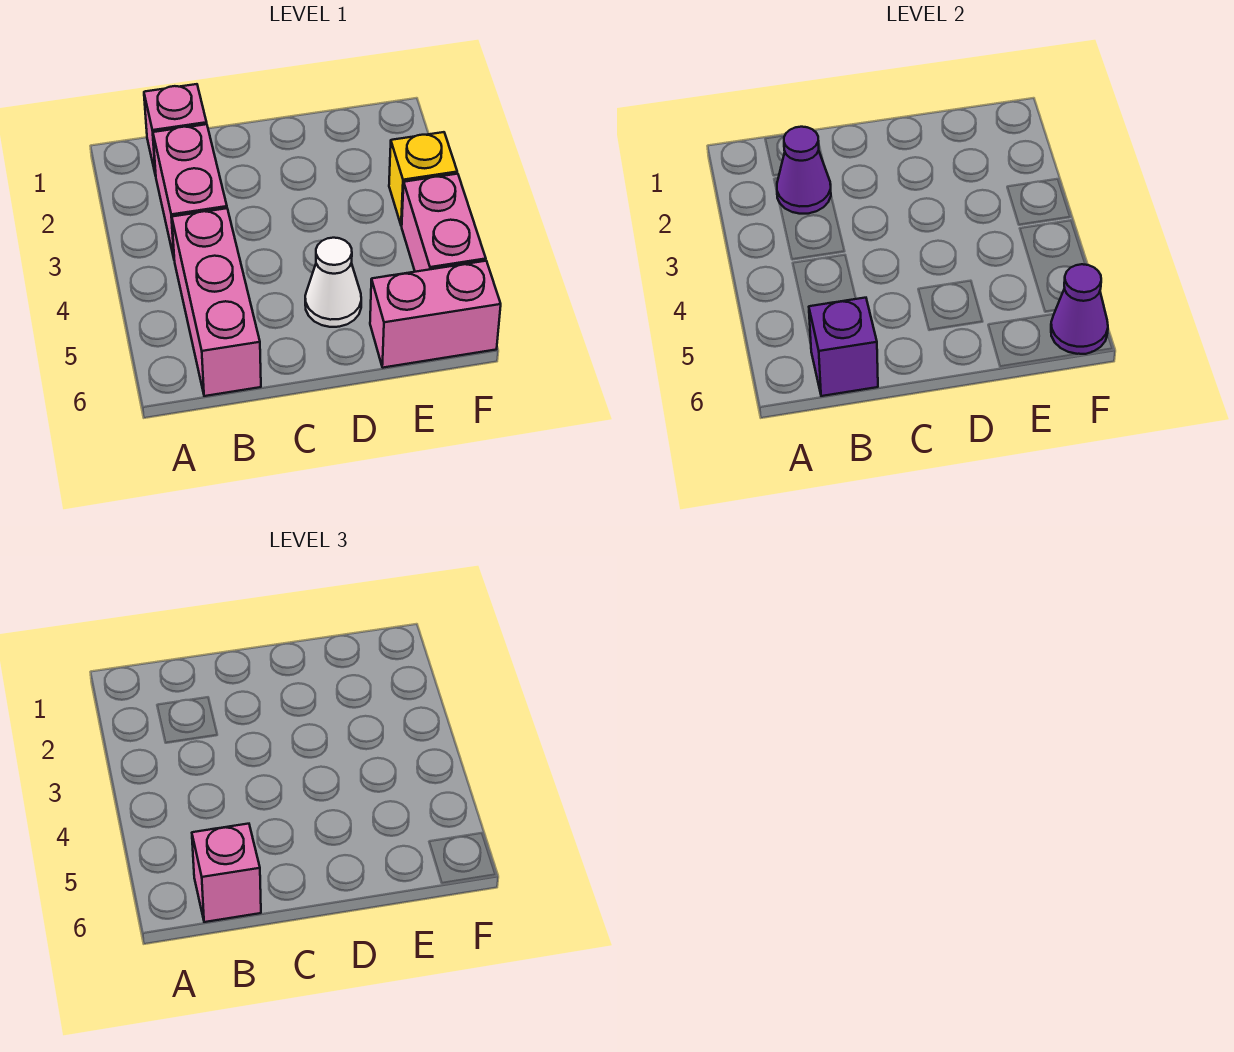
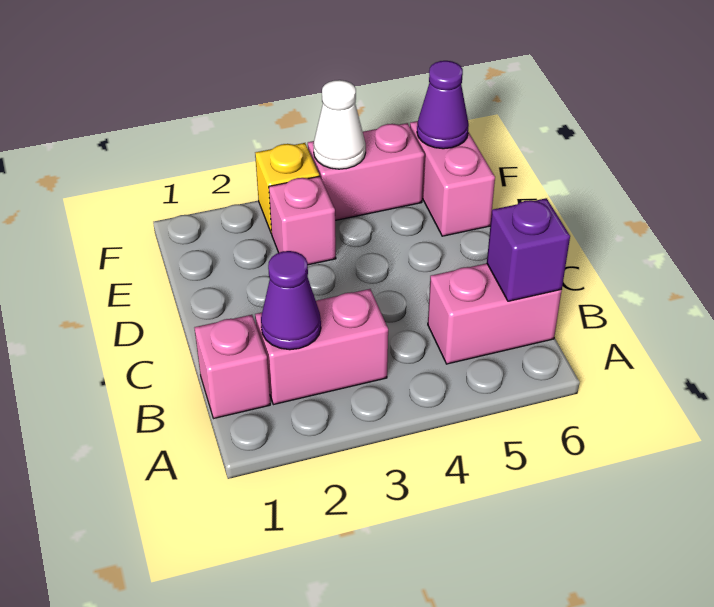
pink 1x3 brick [172,208,261,396] -> pink 1x2 brick [428,263,562,364]
pink 1x1 brick [192,824,261,922] -> pink 1x1 brick moved to [269,176,336,265]
white 1x1 cone [305,238,361,327] -> white 1x1 cone moved to [313,80,366,169]

